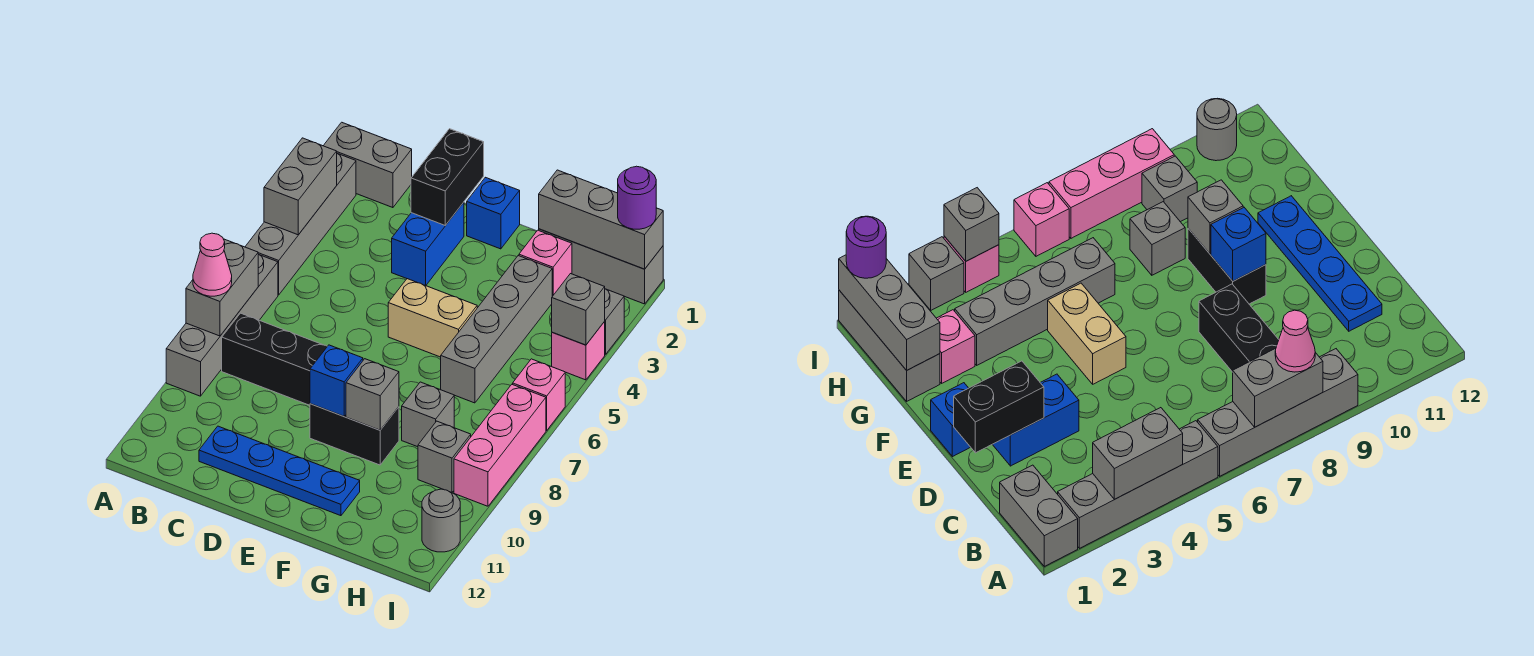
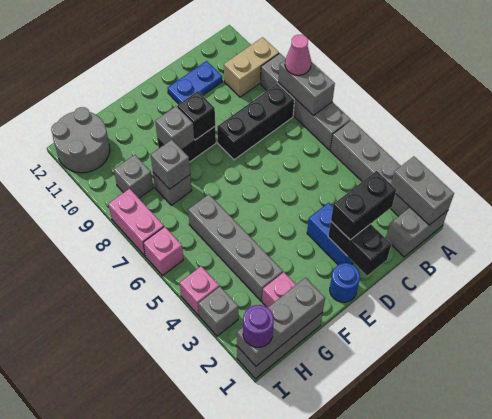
grey 1x2 brick [264,138,337,235] -> grey 1x2 brick moved to [391,156,454,225]
none -> black 1x2 brick [331,171,397,240]
blue 1x4 plate [199,426,360,516] -> blue 1x2 plate [168,61,222,104]
blue 1x1 brick [467,177,520,249] -> blue 1x1 round brick [330,263,360,302]
tan 1x2 brick [388,279,477,357] -> tan 1x2 brick moved to [224,37,279,97]
blue 1x1 brick [310,345,363,416] -> black 1x1 brick [177,91,215,140]
grey 1x1 brick [552,274,605,345] -> grey 1x1 brick moved to [151,140,190,189]
pink 1x3 brick [454,384,546,506] -> pink 1x2 brick [108,189,164,256]
grey 1x1 round brick [422,489,460,552] -> grey 2x2 round brick [51,107,110,173]

